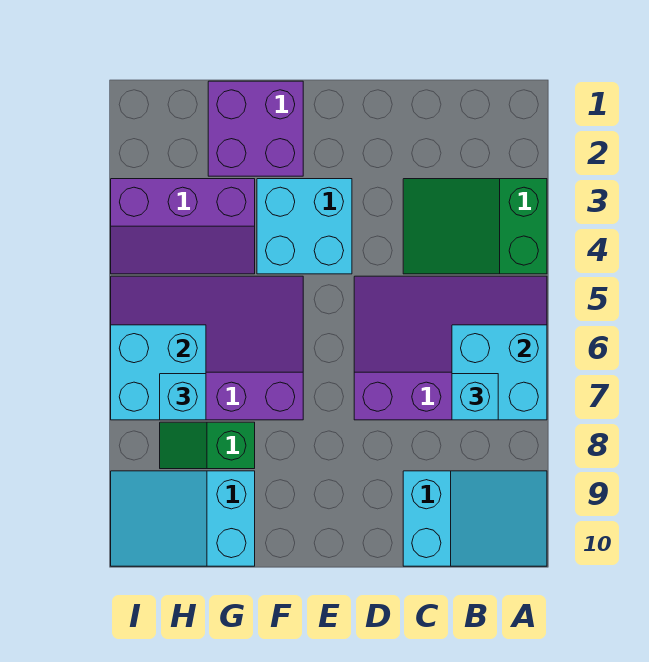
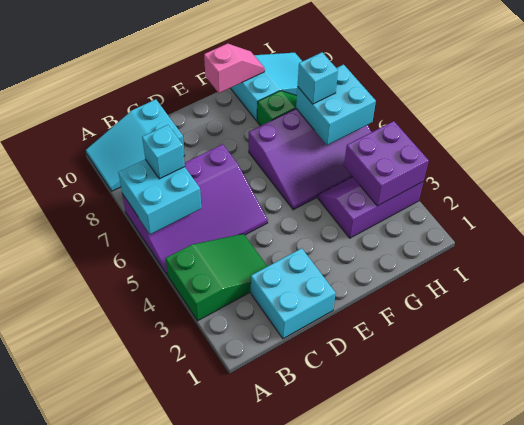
cyan 2x2 brick [257,179,352,274] -> cyan 2x2 brick moved to [251,248,336,339]
purple 2x2 brick [208,81,303,176] -> purple 2x2 brick moved to [344,121,429,206]
none -> pink 1x2 slope [204,44,265,93]

